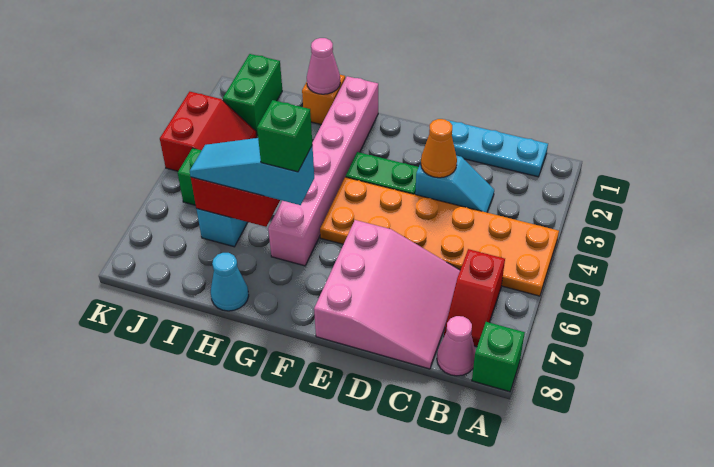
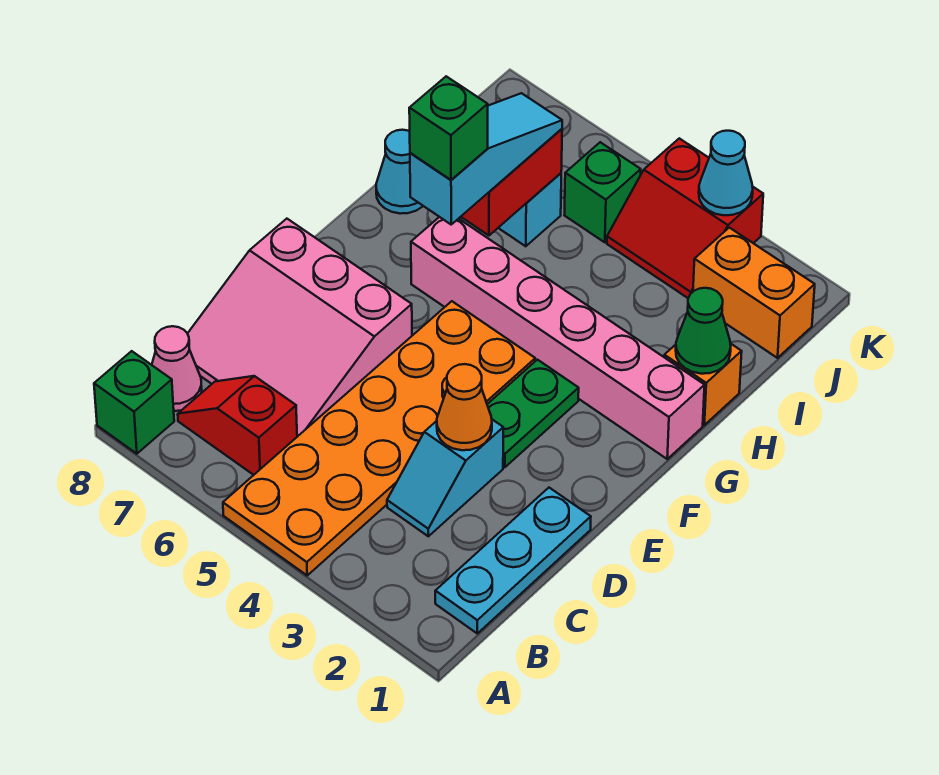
pink 1x1 cone [307,38,340,94] -> green 1x1 cone [676,288,731,374]
green 1x2 brick [223,54,282,135] -> orange 1x2 brick [693,228,815,358]
none -> cyan 1x1 cone [699,131,753,215]

